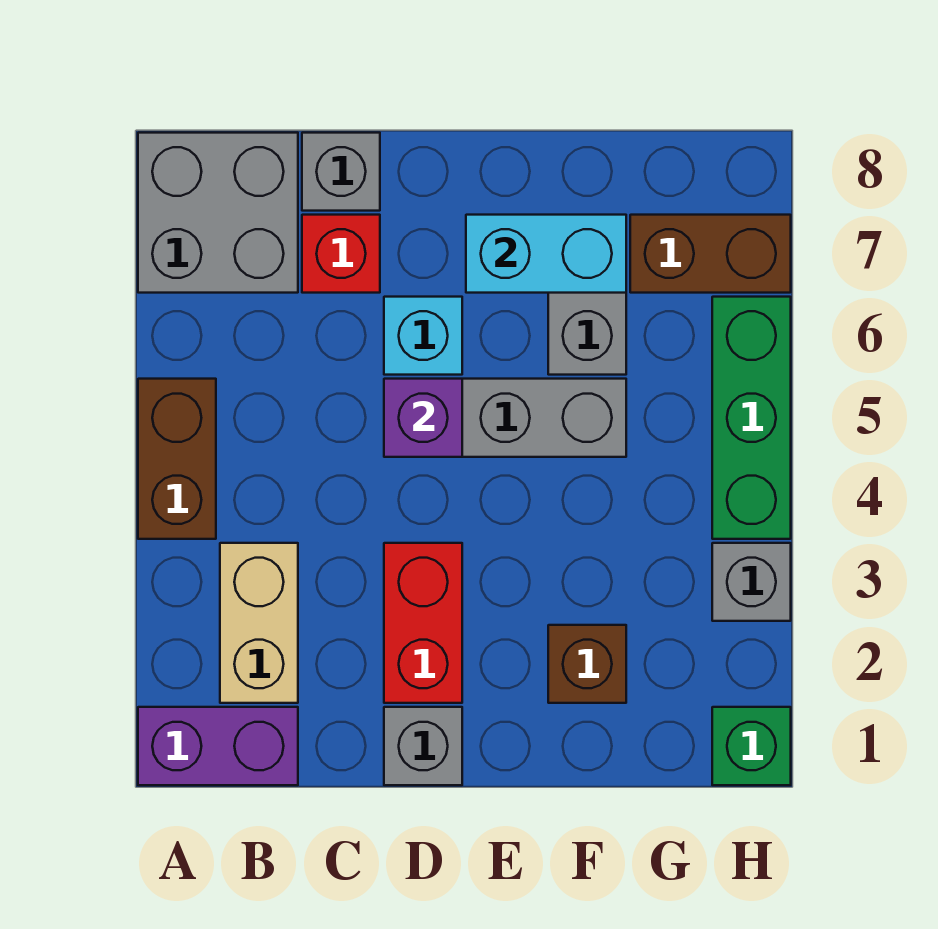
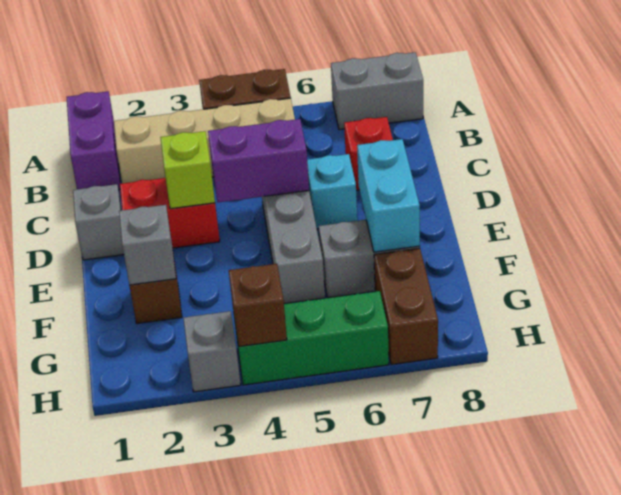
grey 2x2 brick [138,133,298,293] -> grey 1x2 brick [331,52,423,130]
tan 1x2 brick [220,543,298,703] -> tan 1x4 brick [114,98,295,183]
grey 1x1 brick [302,133,380,211] -> grey 1x1 brick moved to [119,205,176,285]
none -> lime 1x1 brick [160,131,215,209]
purple 1x1 brick [384,379,462,457] -> purple 1x2 brick [208,119,309,202]
green 1x1 brick [712,707,791,785] -> none
none -> brown 1x1 brick [229,264,287,347]

